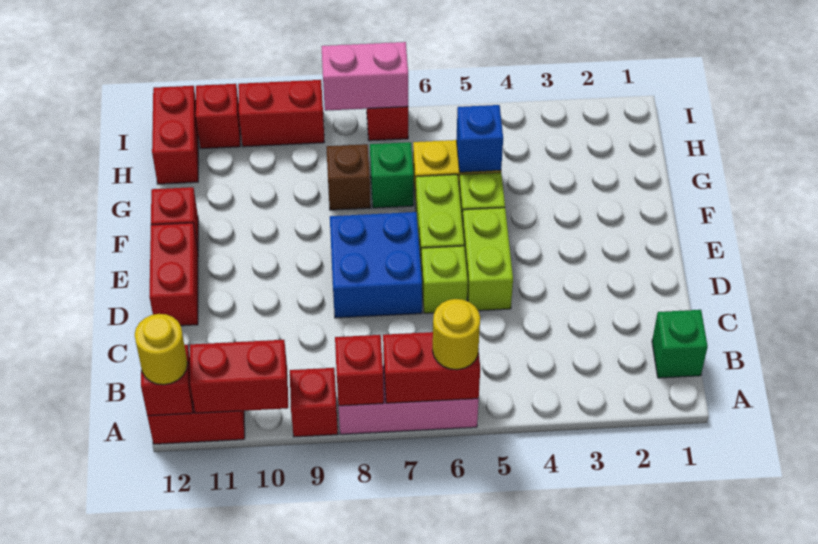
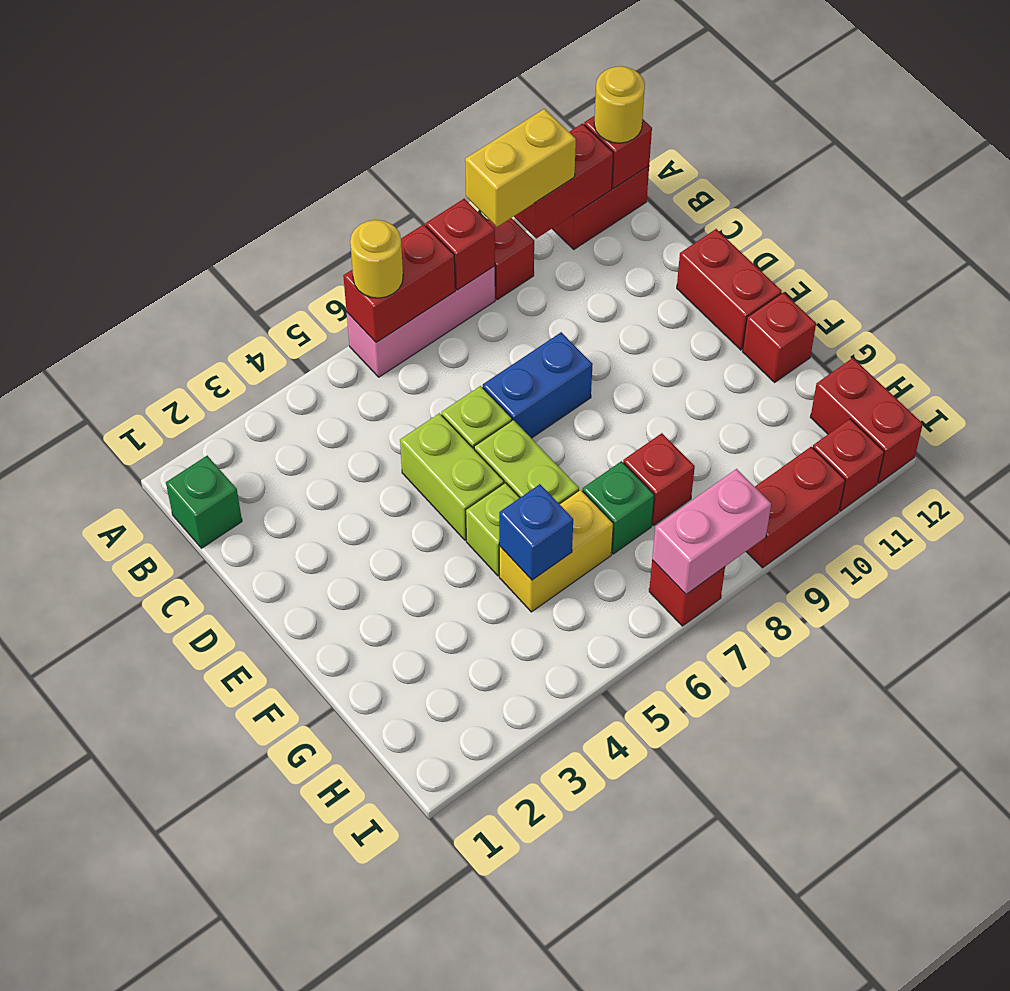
none -> yellow 1x2 brick [465,109,576,227]
blue 2x2 brick [330,212,422,318] -> blue 1x2 brick [483,332,593,438]
brown 1x1 brick [326,144,371,210] -> red 1x1 brick [623,433,695,526]

